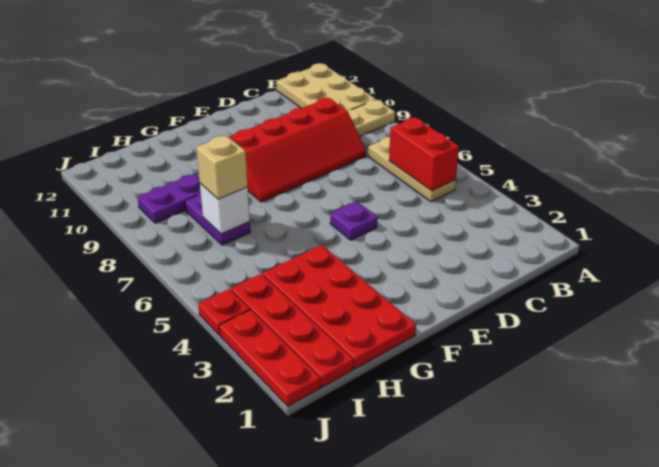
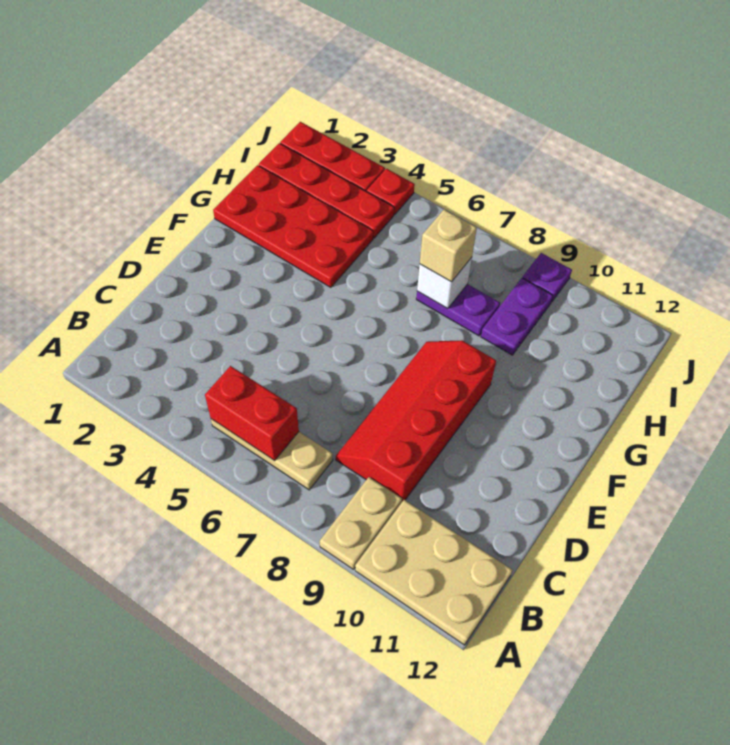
purple 1x1 plate [330,201,377,240] -> purple 1x1 plate moved to [522,253,572,302]

